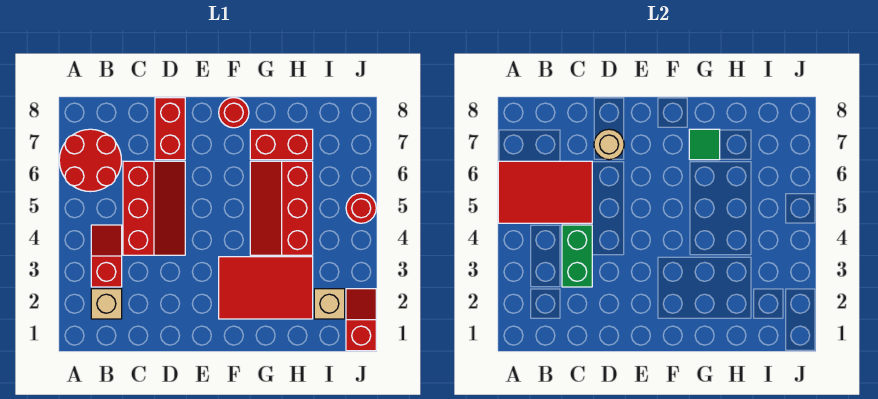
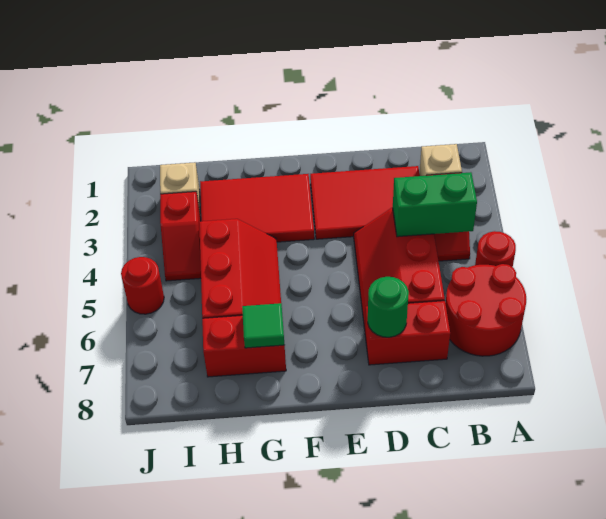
red 2x3 tile [498,161,592,223] -> red 2x3 tile moved to [310,166,420,239]
green 1x2 brick [562,225,592,287] -> green 1x2 brick turned to [393,172,477,237]
red 1x2 brick [155,98,185,160] -> red 1x2 brick turned to [365,301,450,365]
tan 1x1 round brick [594,129,624,160] -> green 1x1 round brick [368,277,409,337]
red 1x1 round brick [219,98,249,128] -> red 1x1 round brick moved to [475,231,516,267]
red 1x2 slope [346,289,376,351] -> red 1x2 slope moved to [160,192,201,281]

